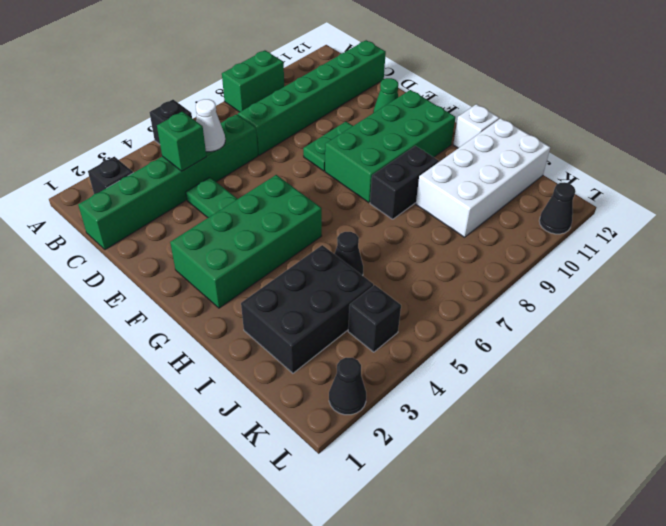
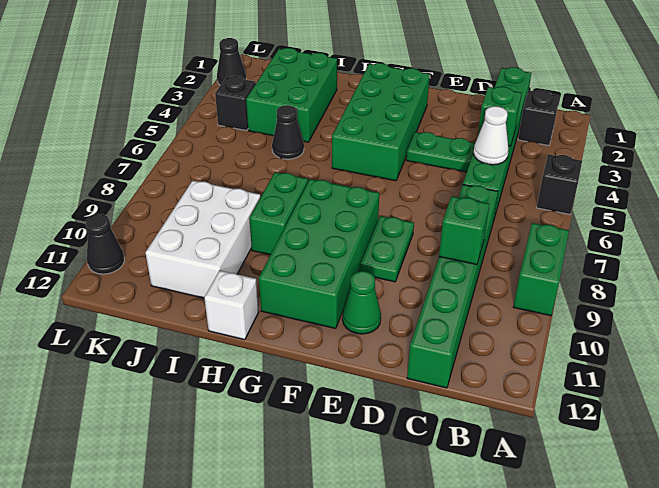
none -> green 1x1 brick [439,196,489,265]
black 1x2 brick [370,146,439,219] -> green 1x2 brick [249,172,308,255]
black 2x3 brick [241,245,373,373] -> green 2x3 brick [246,48,337,142]
white 2x4 brick [416,118,550,237] -> white 2x3 brick [145,181,261,298]

